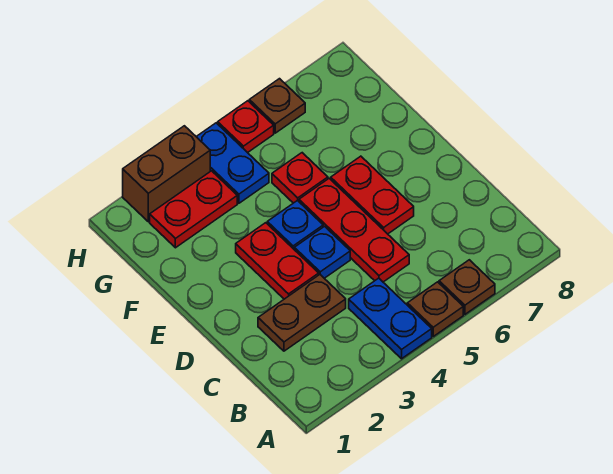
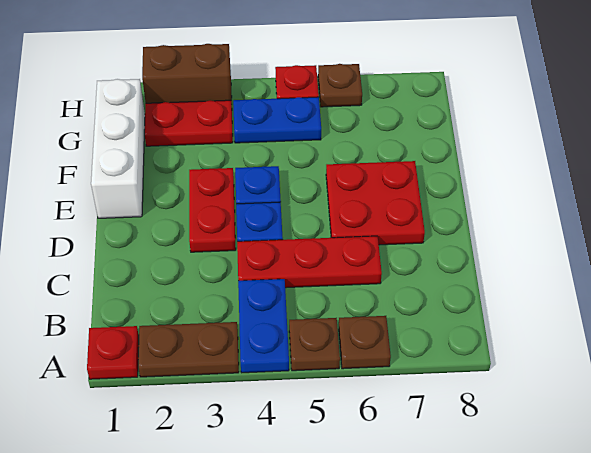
brown 1x2 plate [258,275,346,351] -> brown 1x2 plate moved to [138,322,239,377]
red 1x3 plate [299,179,409,282] -> red 1x3 plate turned to [237,236,382,288]
red 1x2 plate [331,156,414,234] -> red 2x2 plate [326,161,425,245]
none -> white 1x3 brick [91,79,145,218]
red 1x1 plate [272,153,328,203] -> red 1x1 plate moved to [87,326,139,379]
blue 1x2 plate [196,123,269,203] -> blue 1x2 plate turned to [233,97,321,143]

